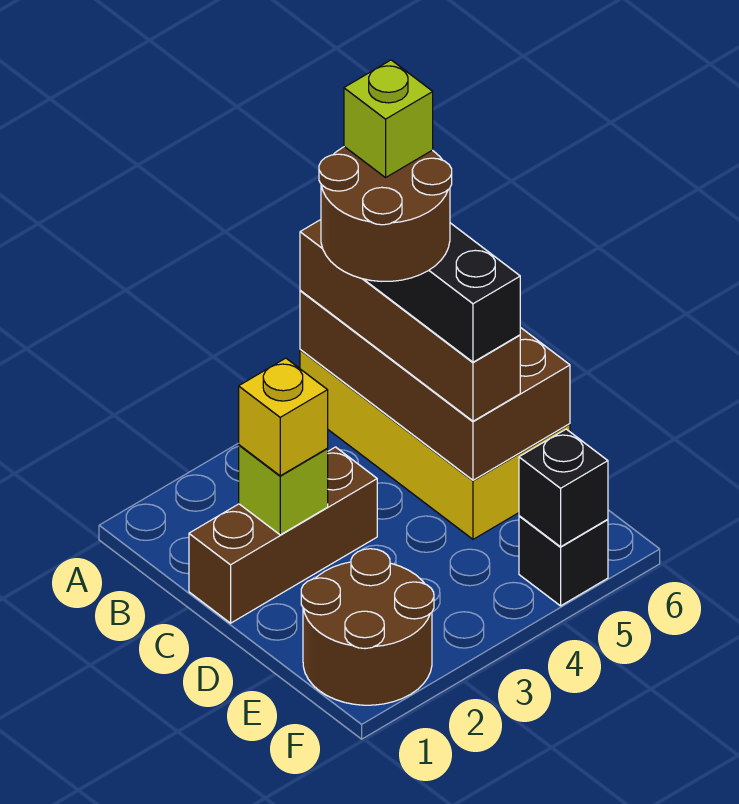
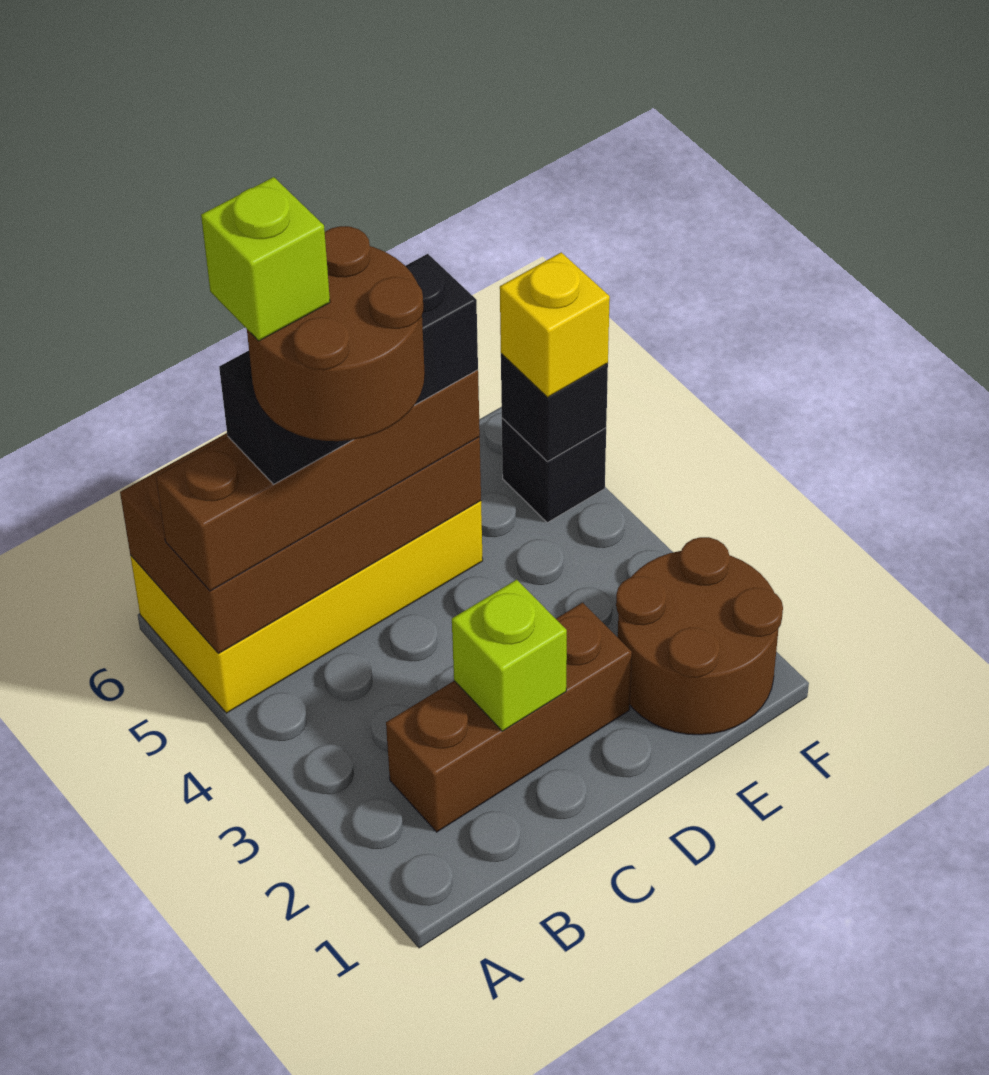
brown 1x3 brick [189,447,377,623] -> brown 1x3 brick turned to [386,603,632,832]
yellow 1x1 brick [239,358,328,476] -> yellow 1x1 brick moved to [500,252,610,397]

